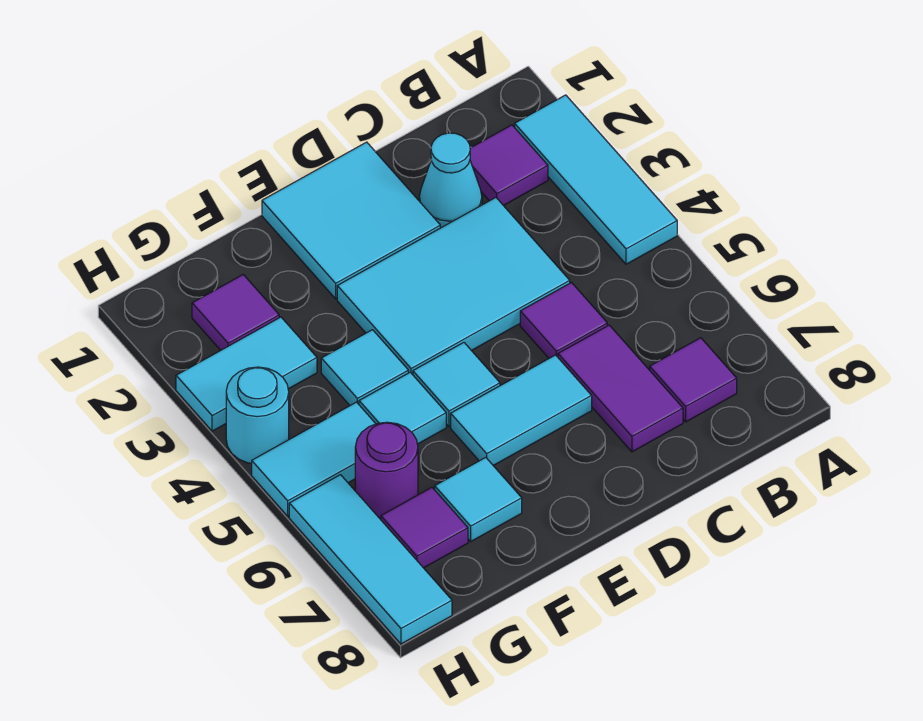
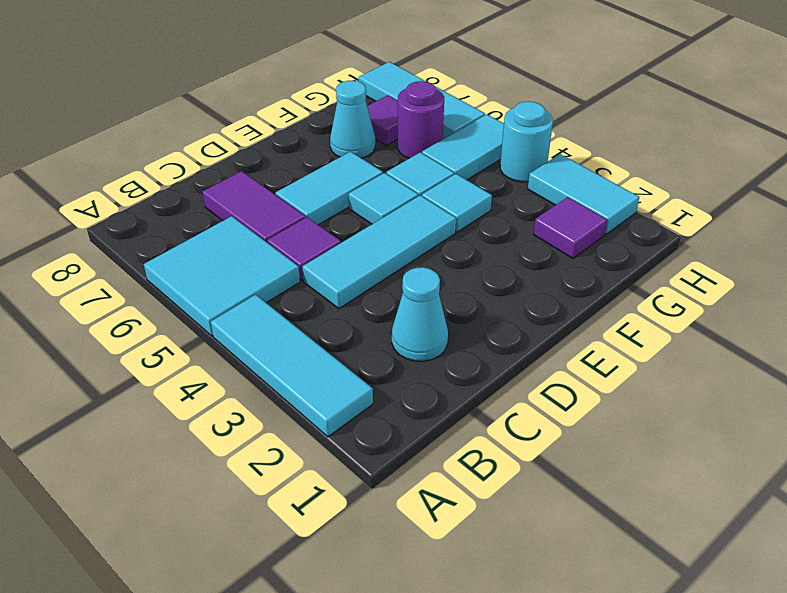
purple 1x1 tile [470,125,548,206] -> none
purple 1x1 tile [650,338,737,422] -> none
cyan 2x3 tile [337,198,570,375] -> cyan 1x3 tile [302,195,456,309]
cyan 2x2 tile [262,142,440,299] -> cyan 2x2 tile moved to [144,216,300,336]
cyan 1x1 tile [435,457,522,541] -> cyan 1x1 cone [330,81,375,158]
cyan 1x2 tile [176,317,317,431] -> cyan 1x2 tile turned to [528,154,639,234]

